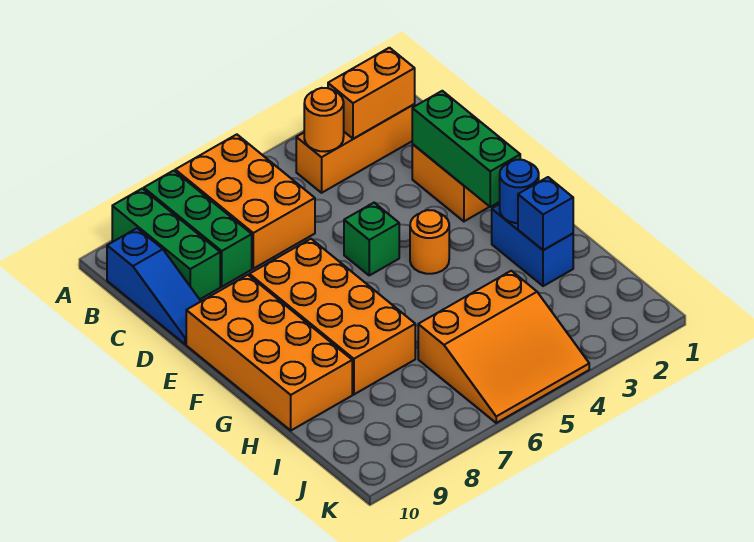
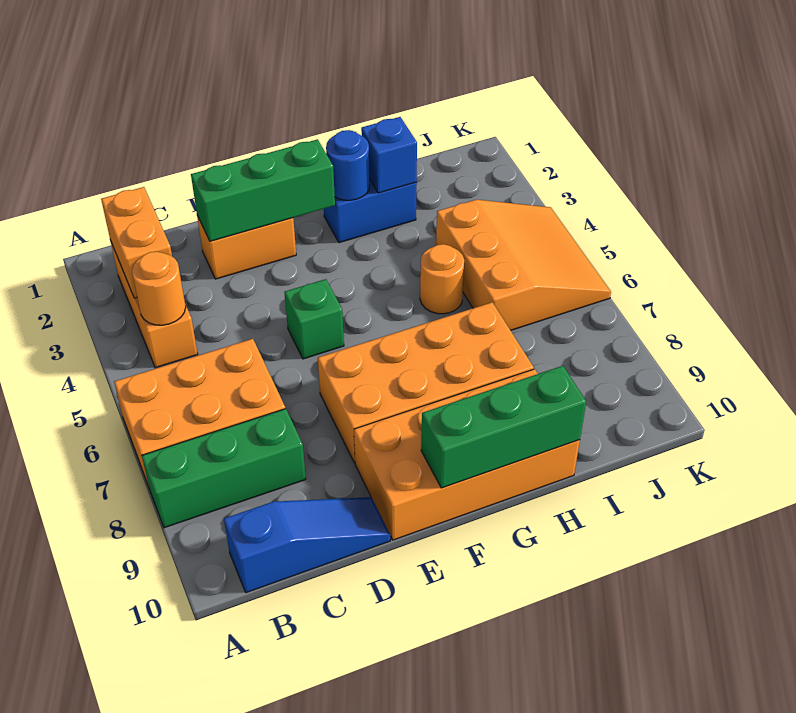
green 1x3 brick [112,189,220,299] -> green 1x3 brick moved to [421,366,586,488]
orange 1x1 round brick [410,210,449,274] -> orange 1x1 round brick moved to [420,244,464,314]

